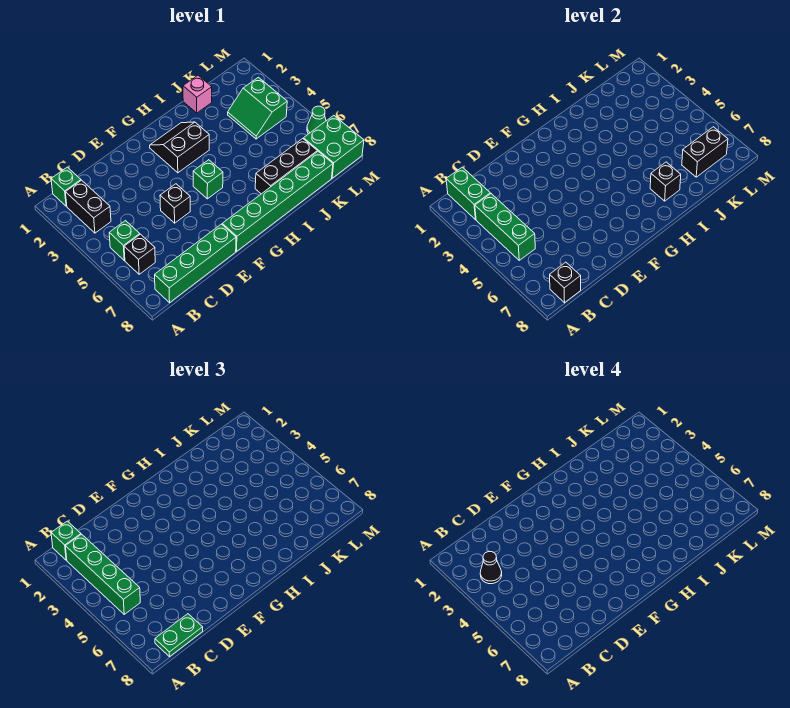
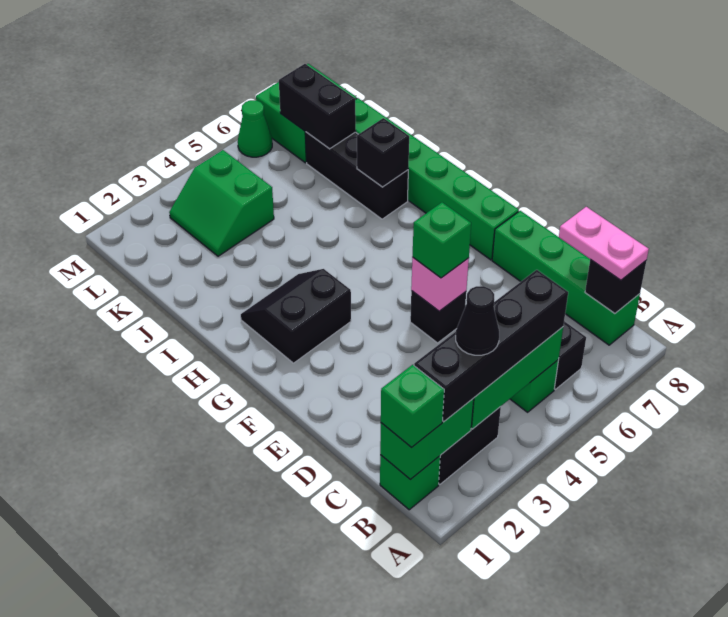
green 1x4 brick [65,534,140,614] -> black 1x4 brick [414,270,568,422]
green 1x2 plate [155,614,203,657] -> pink 1x2 plate [559,207,649,280]
black 2x2 slope [150,122,209,173] -> black 2x2 slope turned to [241,269,351,363]
green 1x1 brick [193,160,223,199] -> green 1x1 brick moved to [412,202,471,278]
pink 1x1 brick [183,75,212,113] -> pink 1x1 brick moved to [411,258,469,311]
green 2x2 slope [228,77,287,139] -> green 2x2 slope turned to [169,150,274,256]

